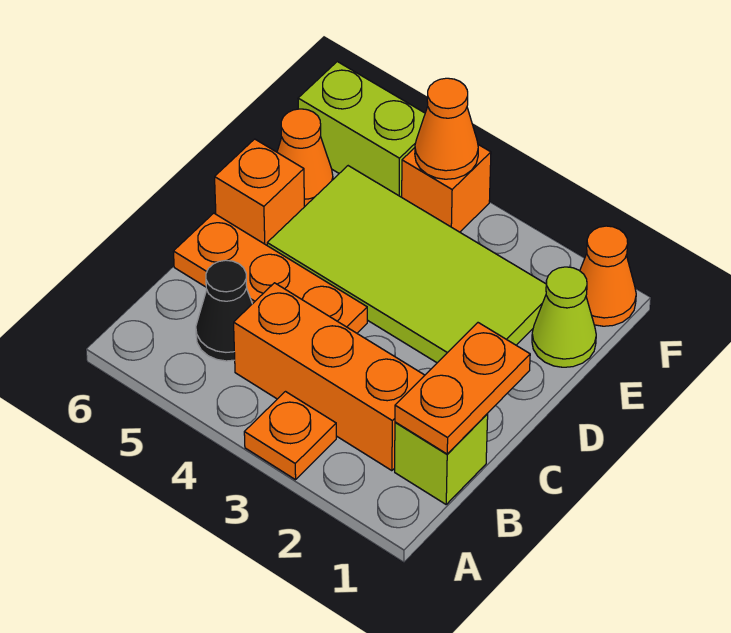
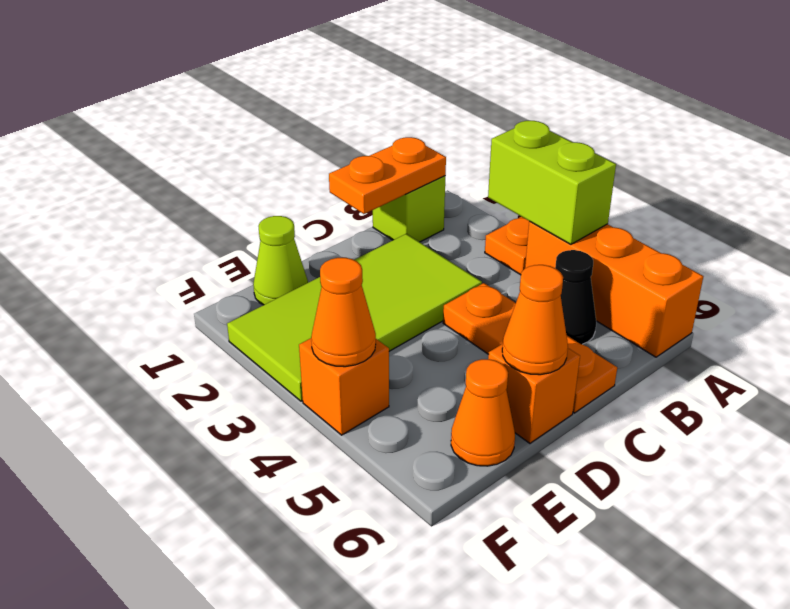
orange 1x3 brick [234,283,425,471] -> orange 1x3 brick moved to [525,221,704,357]
lime 2x4 tile [267,166,546,363] -> lime 2x4 tile turned to [227,234,482,401]
orange 1x1 cone [580,226,636,326] -> orange 1x1 cone moved to [502,265,568,375]
lime 1x2 brick [298,62,425,197] -> lime 1x2 brick moved to [488,121,616,244]

